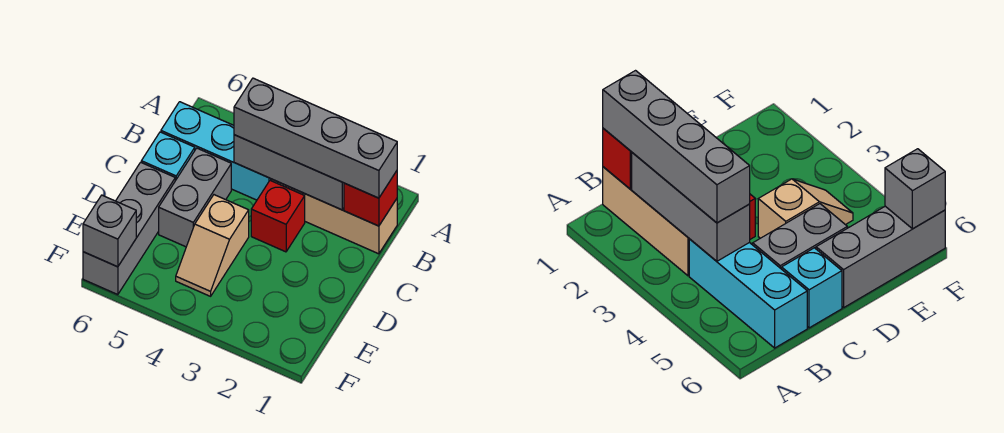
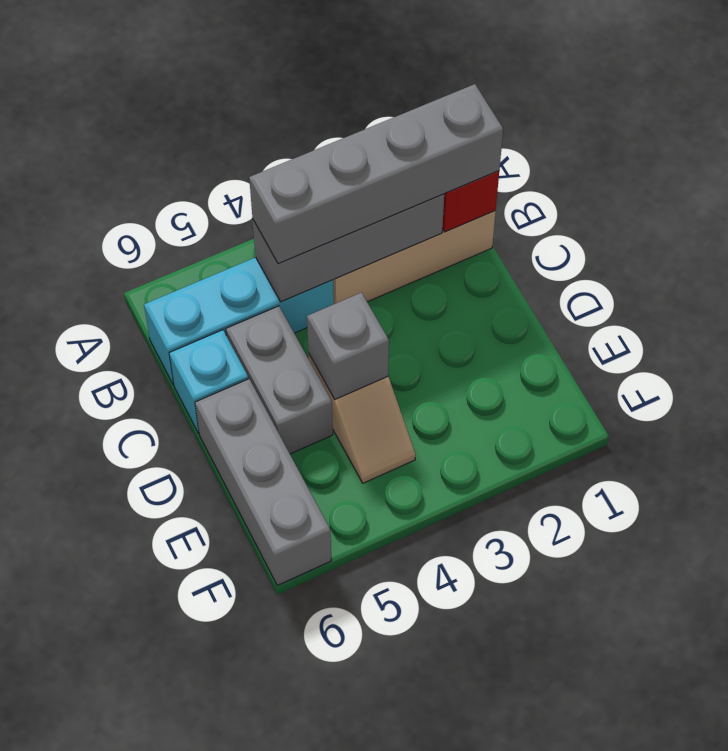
red 1x1 brick [251,180,305,252] -> none
grey 1x1 brick [83,195,136,267] -> grey 1x1 brick moved to [307,293,389,399]

